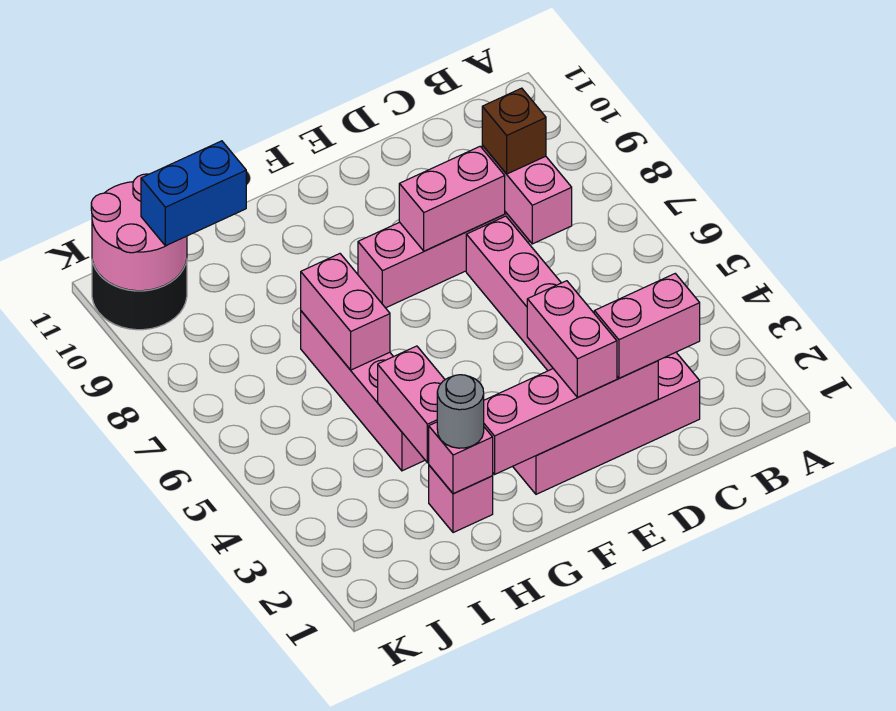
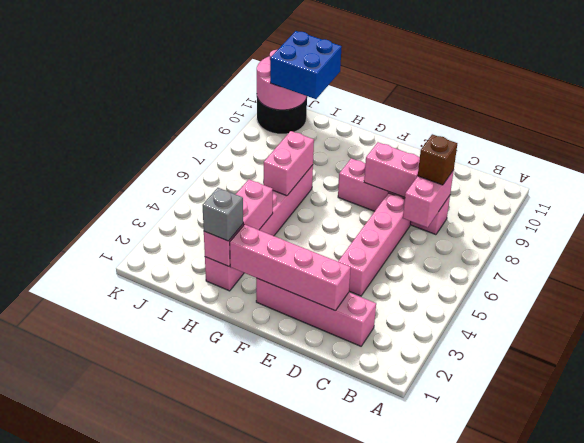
pink 1x2 brick [594,274,700,378] -> none
pink 1x2 brick [527,281,617,397] -> none
grey 1x1 round brick [437,375,484,448] -> grey 1x1 brick [203,188,243,241]
blue 1x2 brick [141,141,246,246] -> blue 2x2 brick [270,31,342,99]

